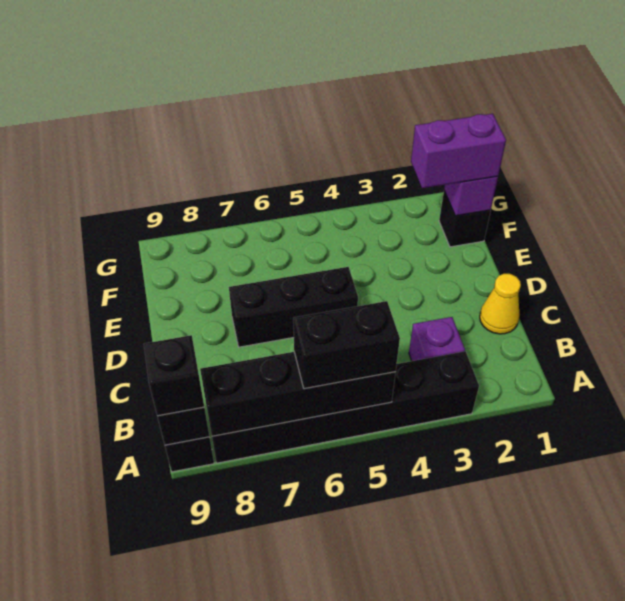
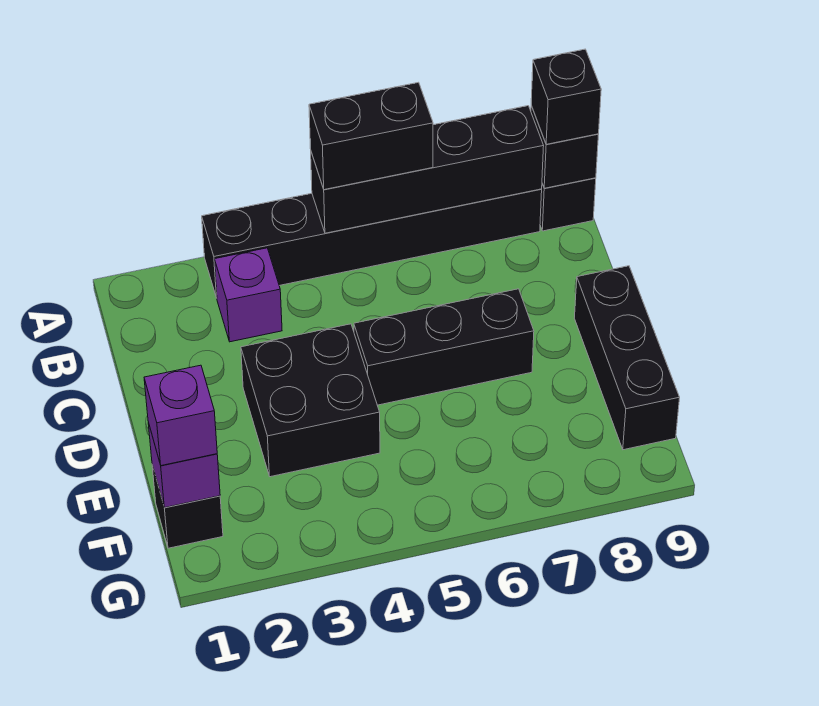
yellow 1x1 cone [480,274,521,334] -> none
none -> black 2x2 brick [241,324,380,477]
none -> black 1x3 brick [574,266,680,450]
purple 1x2 brick [411,114,506,188] -> purple 1x1 brick [144,365,217,466]

